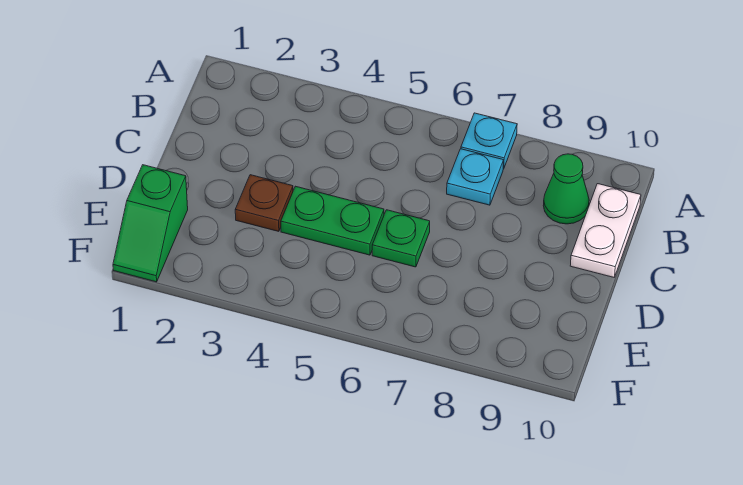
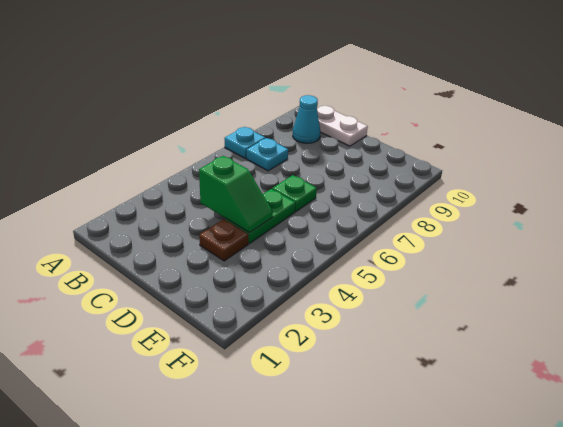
green 1x1 cone [543,154,589,224] -> cyan 1x1 cone [293,95,321,143]
green 1x2 slope [113,165,188,282] -> green 1x2 slope moved to [199,156,273,233]

